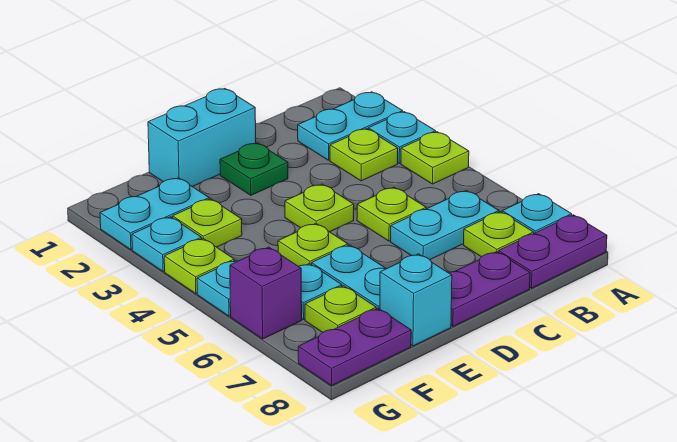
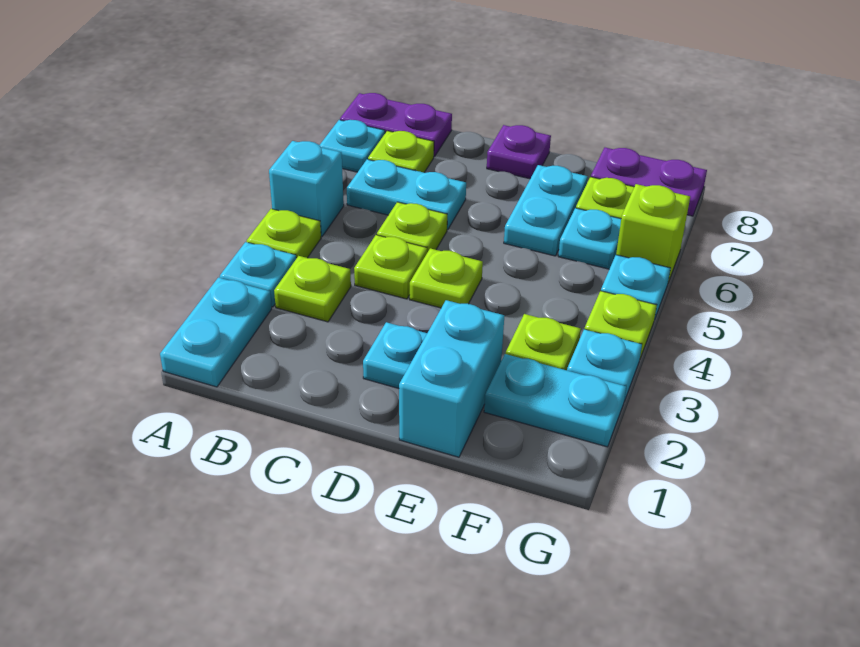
cyan 1x2 plate [298,92,403,160] -> cyan 1x2 plate turned to [160,278,272,387]
purple 1x2 plate [449,252,530,326] -> purple 1x1 plate [487,125,551,179]
cyan 1x2 brick [148,89,256,187] -> cyan 1x2 brick turned to [399,300,504,457]
green 1x1 plate [220,143,288,195] -> cyan 1x1 plate [363,322,427,388]
lime 1x1 plate [278,223,348,266] -> lime 1x1 plate moved to [354,235,427,299]
cyan 1x1 brick [380,254,452,346] -> cyan 1x1 brick moved to [269,141,344,236]
purple 1x1 brick [230,247,302,339] -> lime 1x1 brick [616,184,690,282]

